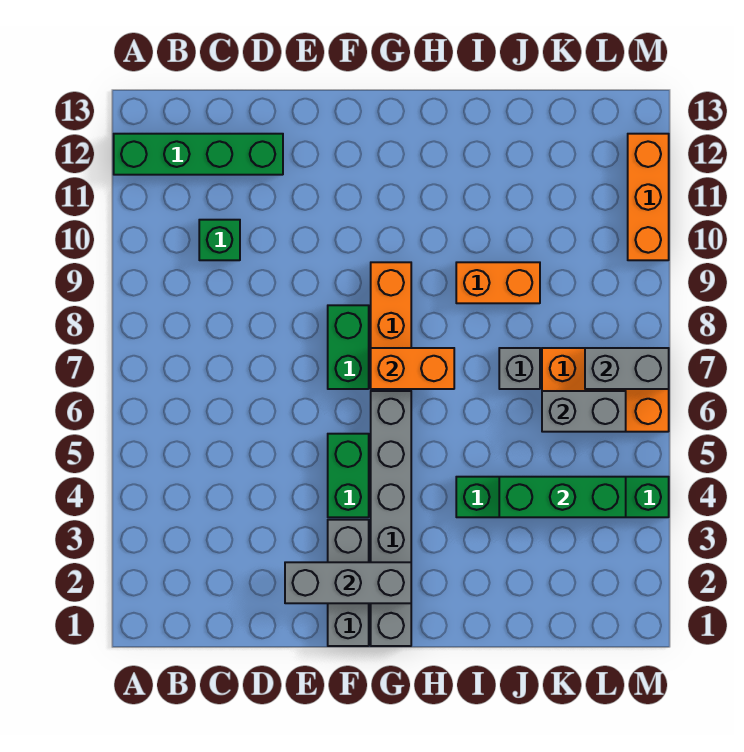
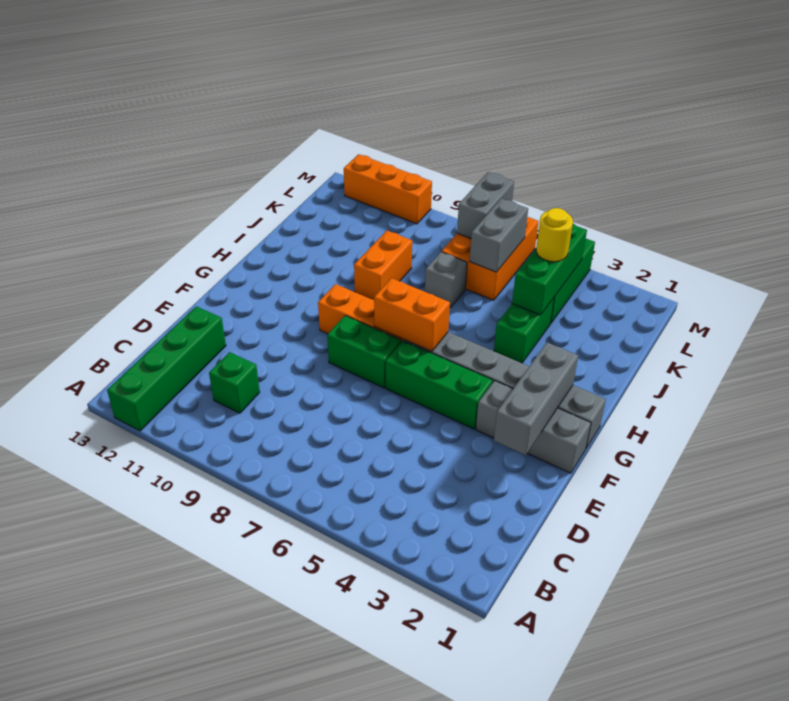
green 1x2 brick [328,434,369,517] -> green 1x3 brick [386,341,493,429]
orange 1x2 brick [371,348,454,389] -> orange 1x2 brick turned to [374,278,450,352]
none -> yellow 1x1 round brick [536,208,573,262]

